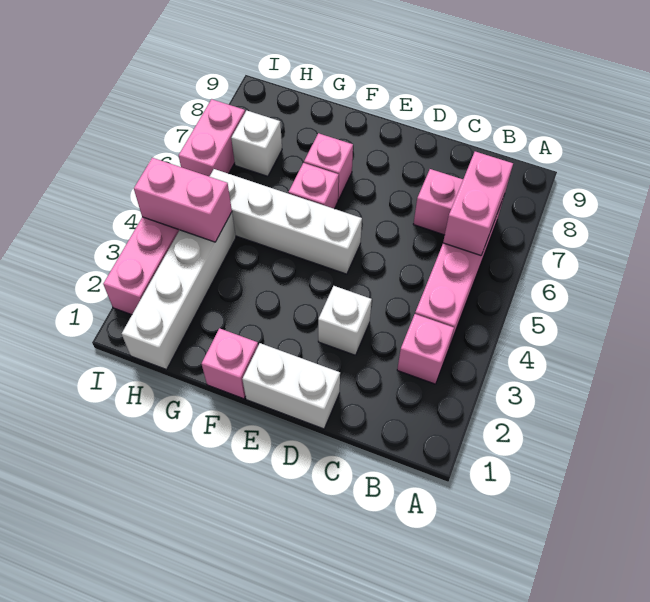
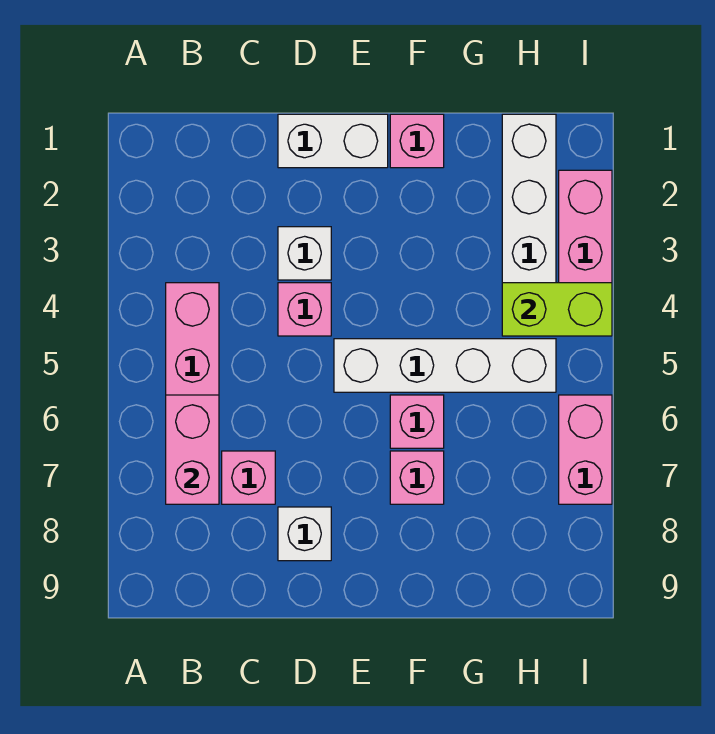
pink 1x1 brick [397,314,454,384] -> pink 1x1 brick moved to [278,283,331,336]
pink 1x2 brick [134,158,232,242] -> lime 1x2 brick [502,283,612,336]
white 1x1 brick [231,111,282,176] -> white 1x1 brick moved to [278,507,331,561]

